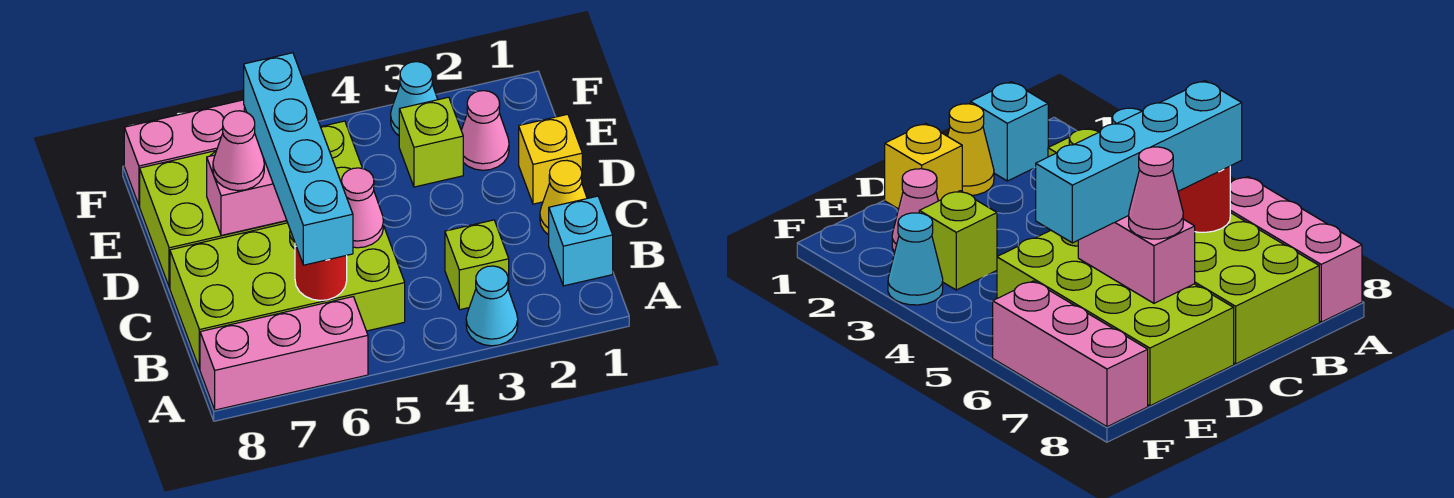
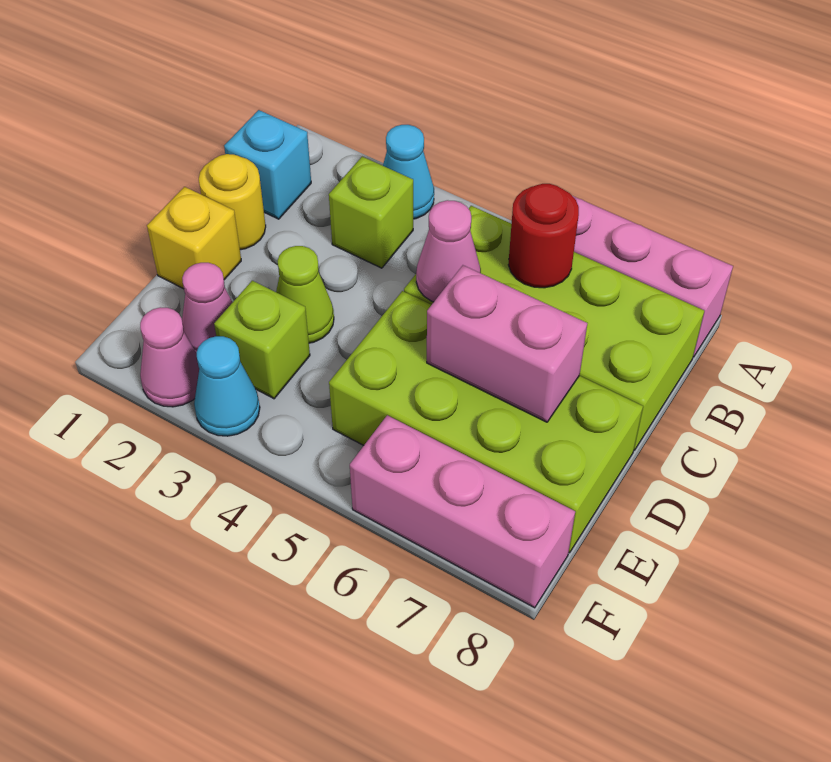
cyan 1x4 brick [244,53,353,265] -> none
yellow 1x1 cone [540,160,587,235] -> yellow 1x1 round brick [199,154,266,250]
none -> lime 1x1 cone [276,246,334,343]
pink 1x1 cone [213,111,264,191] -> pink 1x1 cone moved to [140,307,199,407]

